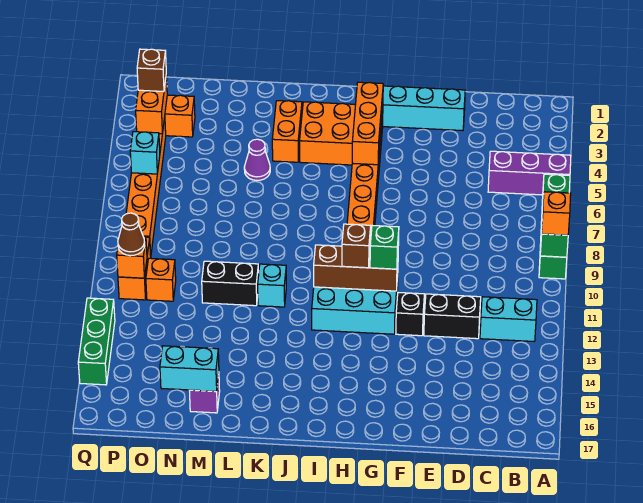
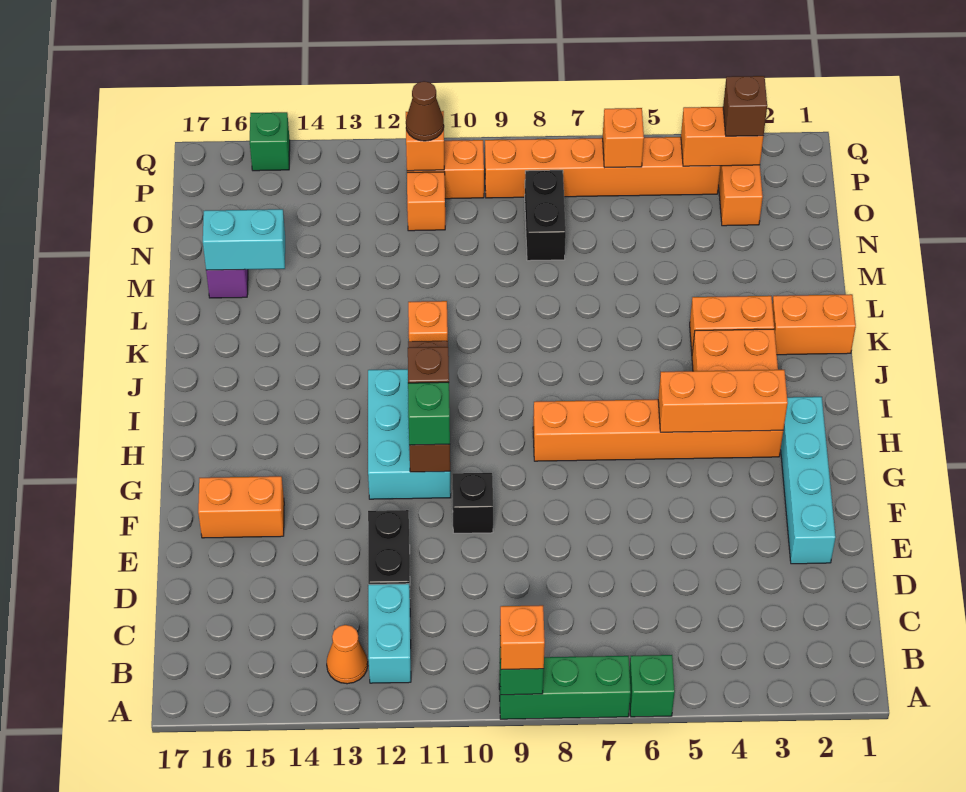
purple 1x3 brick [488,151,571,195] -> none
none -> orange 1x1 cone [327,625,368,684]
black 1x1 brick [396,293,424,336] -> black 1x1 brick moved to [452,473,493,533]
none -> orange 1x2 brick [198,476,284,538]
none -> orange 1x2 brick [772,294,856,355]
cyan 1x1 brick [258,264,286,307] -> orange 1x1 brick [408,301,448,341]
purple 1x1 cone [244,139,270,181] -> none
black 1x2 brick [202,261,259,306] -> black 1x2 brick moved to [525,170,566,261]
cyan 1x2 brick [160,346,219,391] -> cyan 1x2 brick turned to [203,209,285,270]
cyan 1x1 brick [130,132,160,174] -> orange 1x1 brick [603,108,644,168]
green 1x3 brick [78,298,115,385] -> green 1x1 brick [250,112,290,171]

